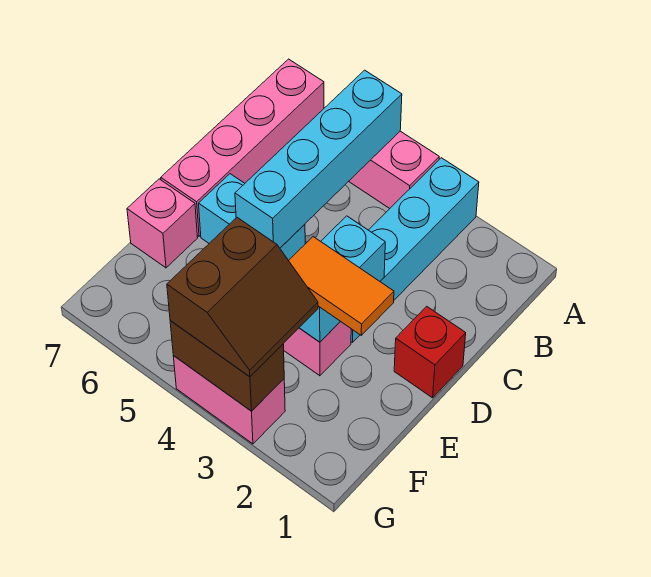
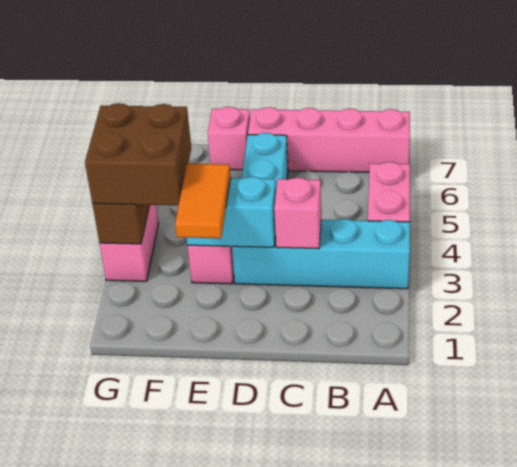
cyan 1x4 brick [235,70,402,248] -> none
none -> pink 1x1 brick [274,178,321,249]
red 1x1 brick [394,306,466,398] -> none
brown 2x2 slope [167,218,318,377] -> brown 2x2 brick [85,103,191,205]

